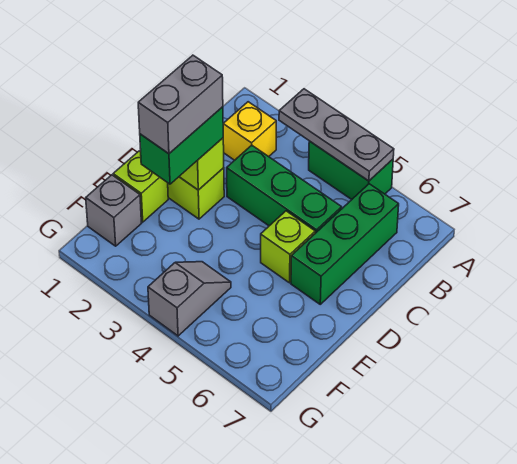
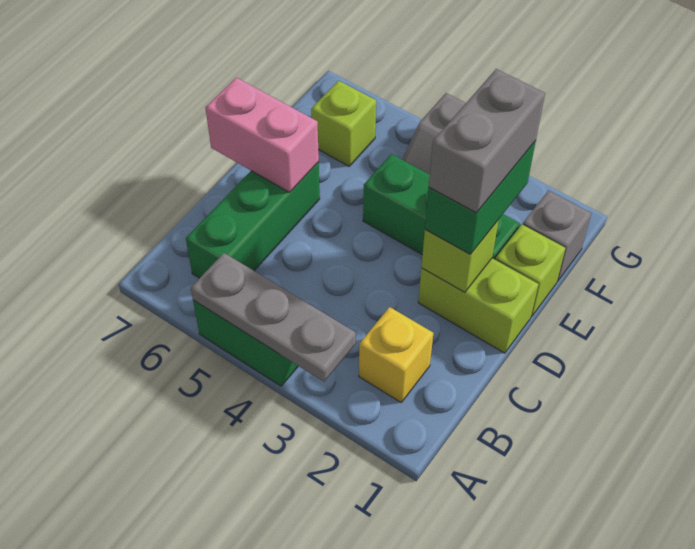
green 1x3 brick [227,145,342,233] -> green 1x3 brick moved to [363,154,520,259]
lime 1x1 brick [261,211,315,283] -> lime 1x1 brick moved to [311,81,376,166]
none -> pink 1x2 brick [205,78,319,192]

